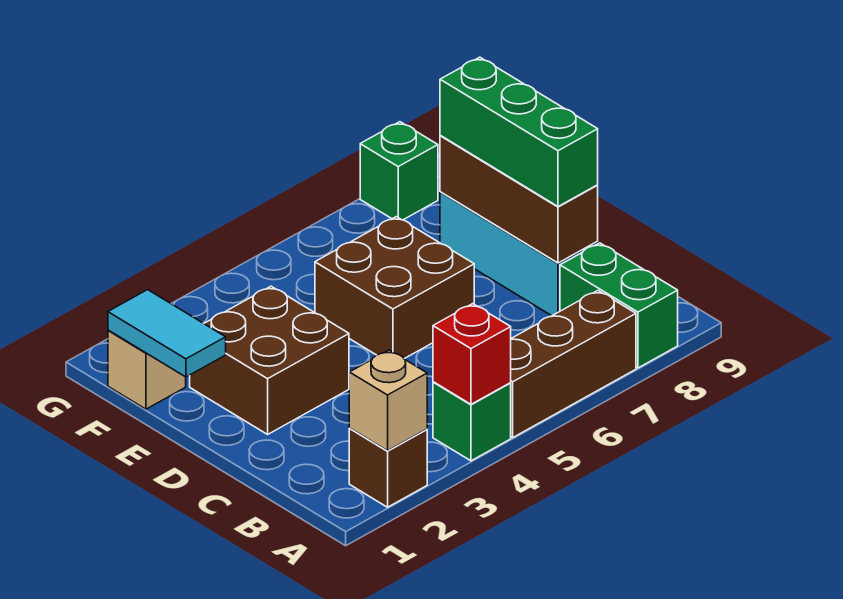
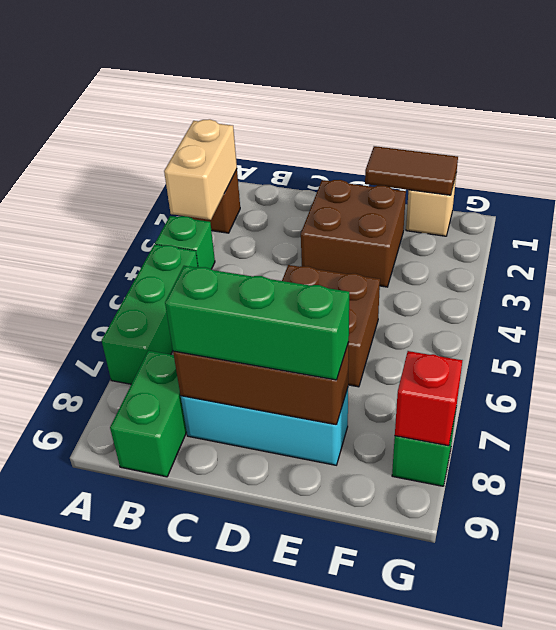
tan 1x1 brick [349,350,427,451] -> tan 1x2 brick [164,119,237,220]
red 1x1 brick [433,304,511,404] -> red 1x1 brick moved to [395,351,463,446]
brown 1x3 brick [511,291,636,437] -> green 1x3 brick [102,244,198,384]
green 1x2 brick [560,243,678,368] -> green 1x2 brick turned to [110,351,187,477]
cyan 1x2 tile [108,290,226,377] -> brown 1x2 tile [365,146,458,195]

